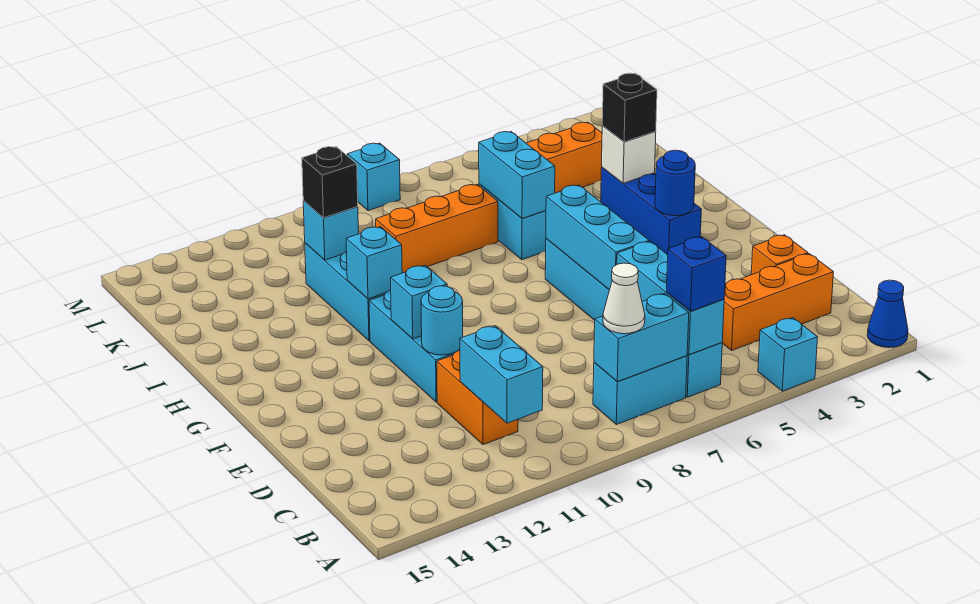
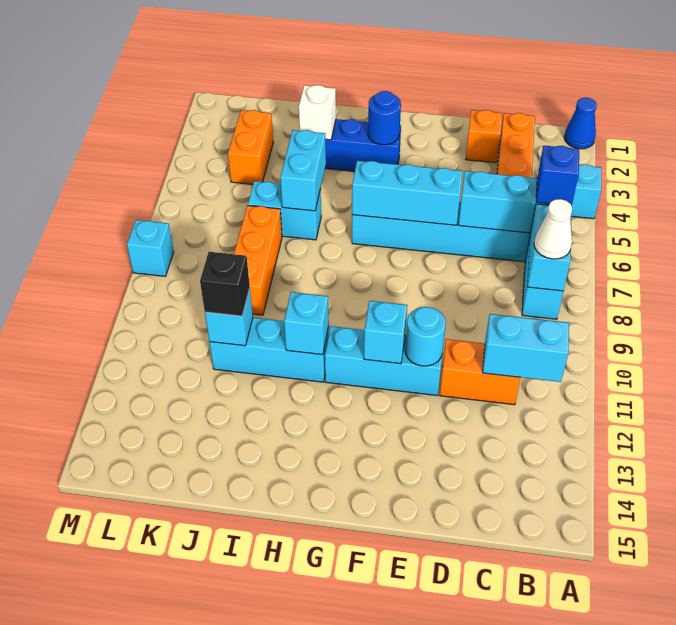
black 1x1 brick [602,73,657,142] -> none
cyan 1x2 brick [479,132,555,218] -> cyan 1x2 brick turned to [280,130,326,211]

